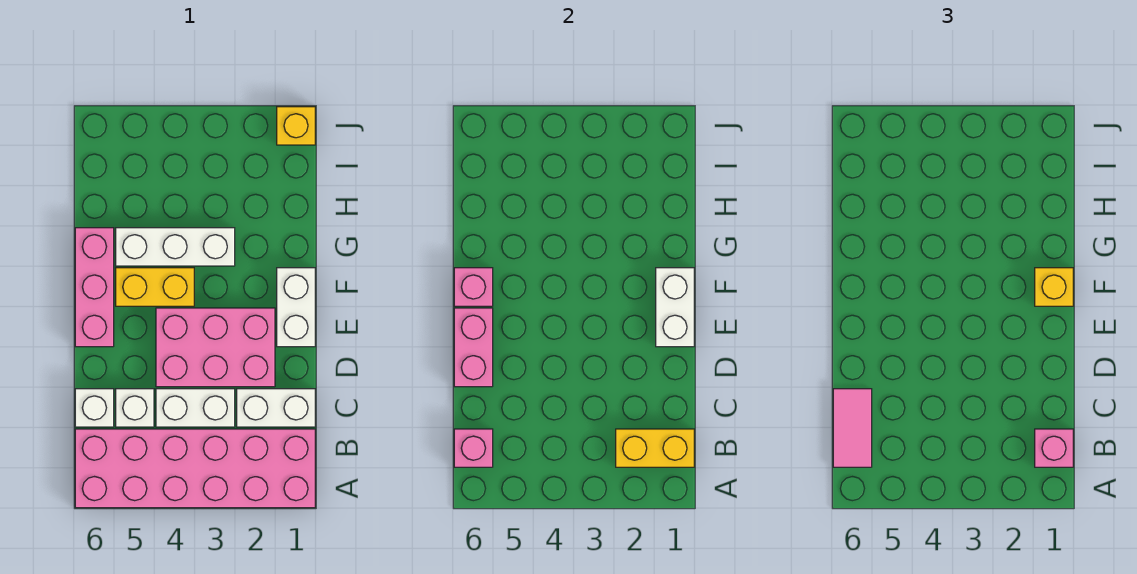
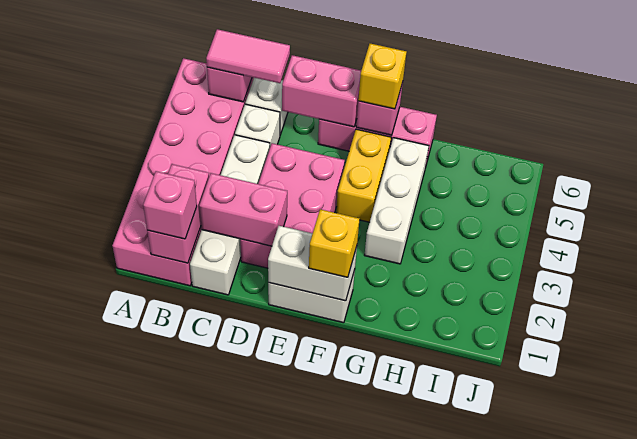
yellow 1x2 brick [616,429,694,467] -> pink 1x2 brick [147,164,209,263]
none -> pink 1x2 brick [199,173,287,246]
yellow 1x1 brick [277,107,315,145] -> yellow 1x1 brick moved to [358,44,406,109]

